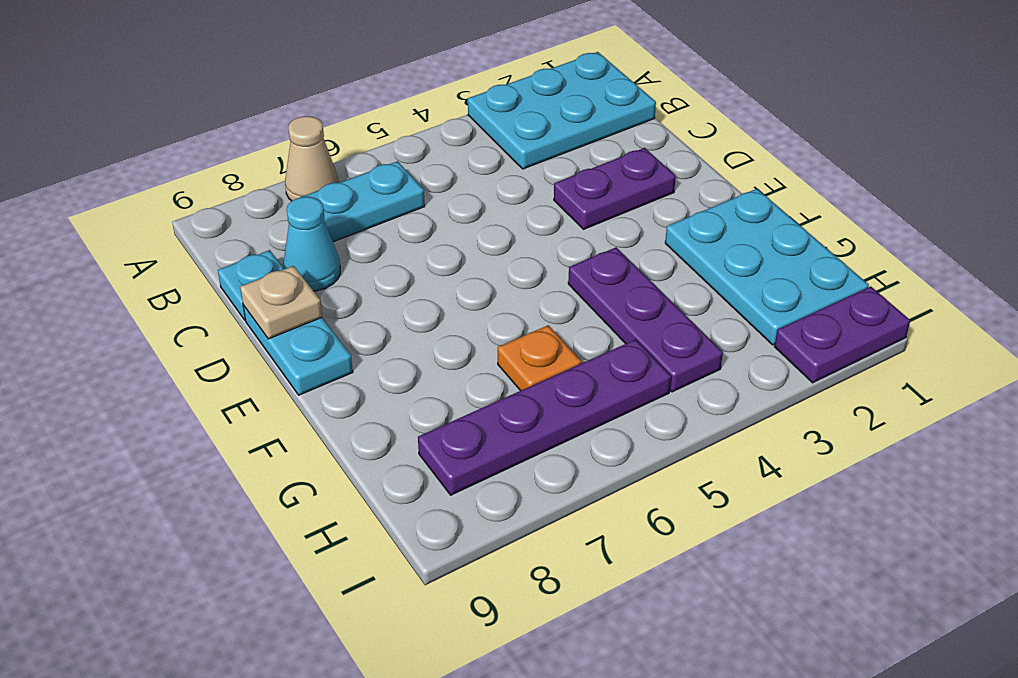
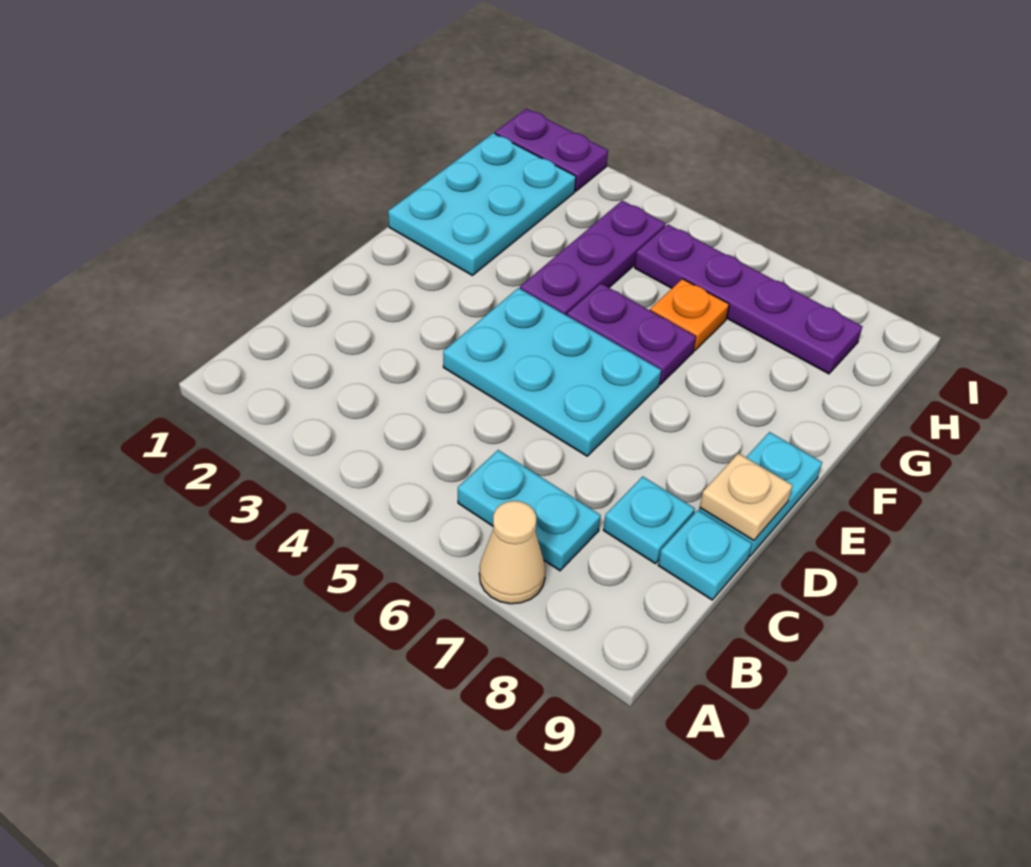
cyan 2x3 plate [468,52,656,169] -> cyan 2x3 plate moved to [443,288,661,456]
cyan 1x1 cone [283,197,340,291] -> cyan 1x1 plate [603,476,695,564]
purple 1x2 plate [554,148,676,229] -> purple 1x2 plate moved to [567,284,696,384]

